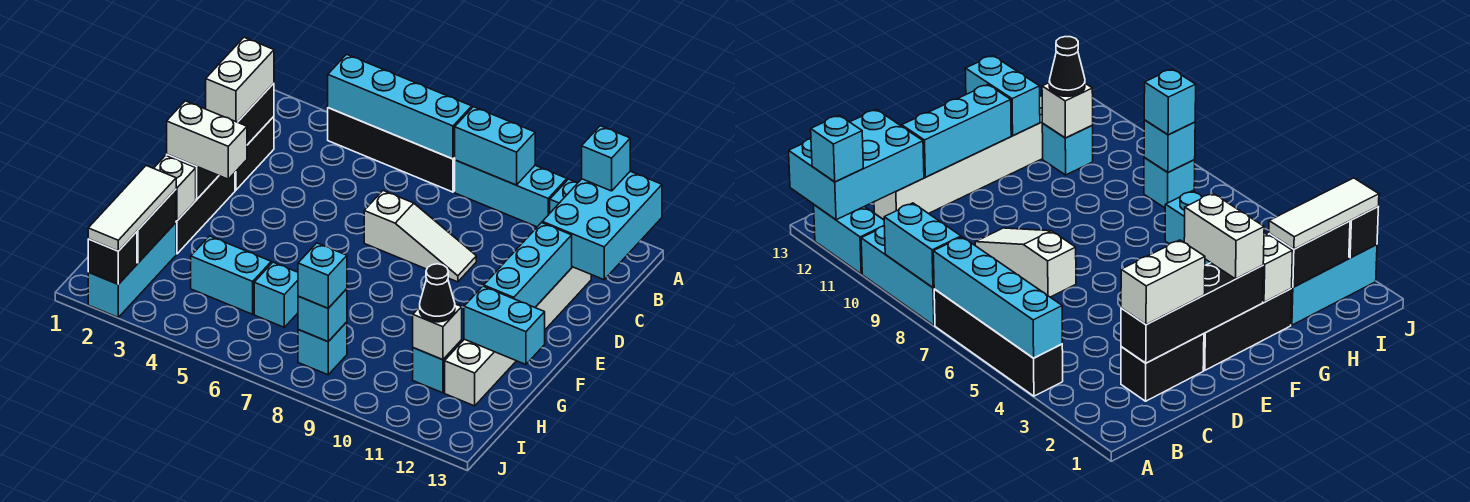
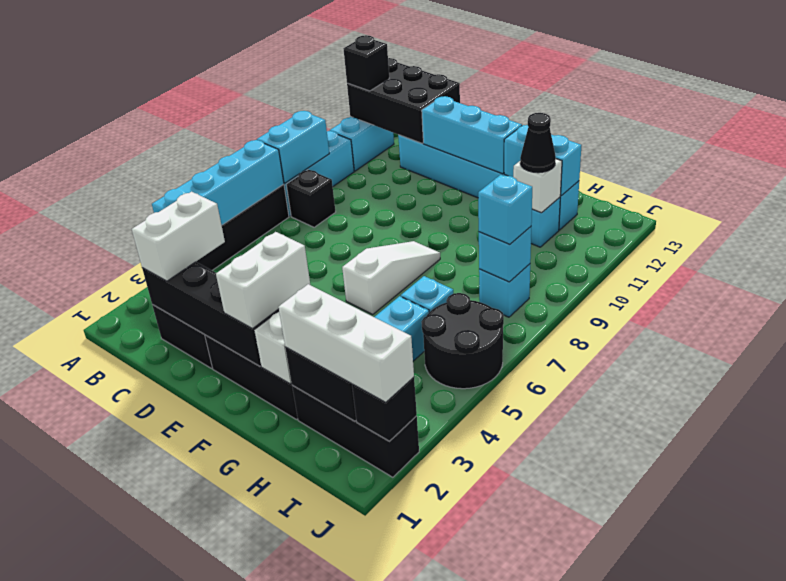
cyan 2x3 brick [542,171,662,280] -> black 2x3 brick [347,58,460,143]
cyan 1x1 brick [582,126,630,191] -> black 1x1 brick [343,35,389,91]
none -> black 1x1 brick [286,170,336,227]
white 1x2 brick [206,37,274,122] -> white 1x2 brick turned to [132,192,225,281]
white 1x6 brick [445,267,591,406] -> cyan 1x6 brick [398,135,579,230]
white 1x3 slope [364,191,476,282] -> white 1x3 slope moved to [342,241,440,315]
cyan 1x2 brick [464,286,545,365] -> cyan 1x2 brick turned to [504,125,582,196]
cyan 1x3 brick [88,223,176,317] -> black 1x3 brick [292,385,419,477]
white 1x3 tile [88,166,176,251] -> white 1x3 brick [278,284,414,402]
none -> black 2x2 round brick [421,293,504,389]

